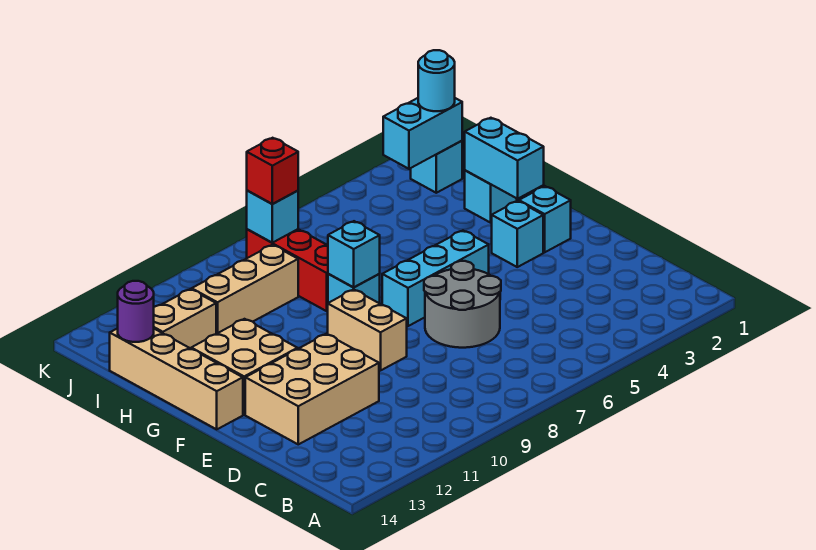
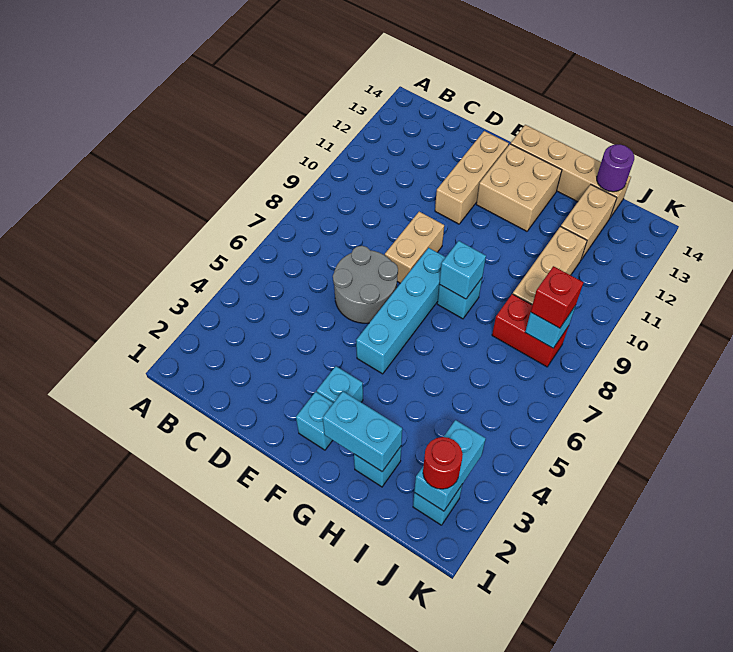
tan 2x3 brick [245,334,379,444] -> tan 1x3 brick [435,131,509,224]
tan 1x2 brick [328,289,407,371] -> tan 1x2 brick turned to [385,212,444,283]
cyan 1x3 brick [382,231,489,326] -> cyan 1x4 brick [356,248,446,374]
red 1x3 brick [247,229,328,311] -> red 1x2 brick [492,294,569,367]
cyan 1x1 round brick [418,50,455,111] -> red 1x1 round brick [423,437,463,489]

